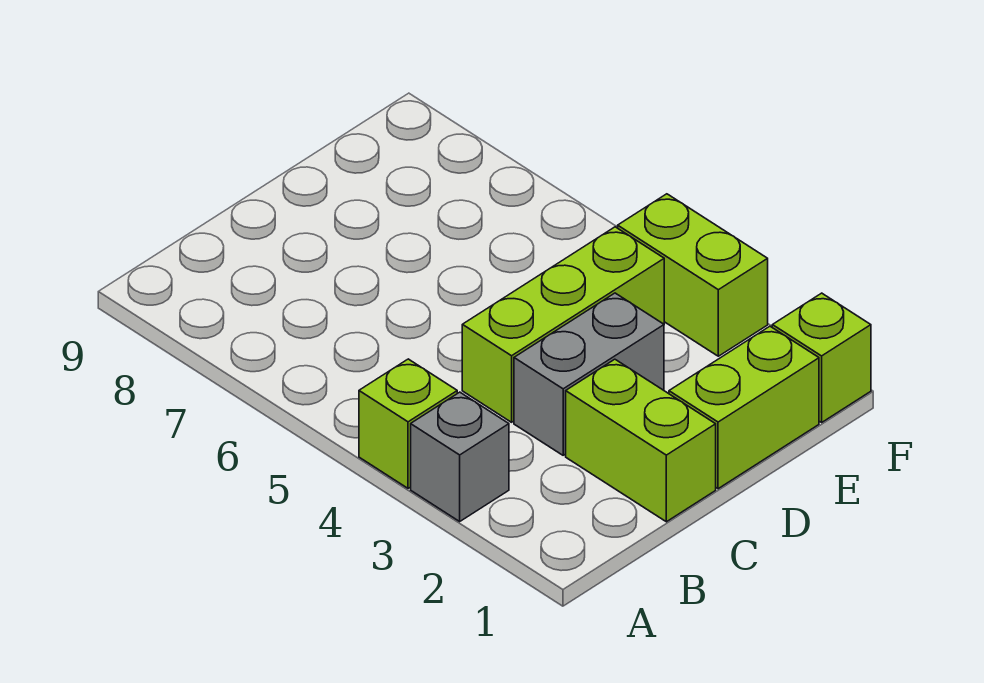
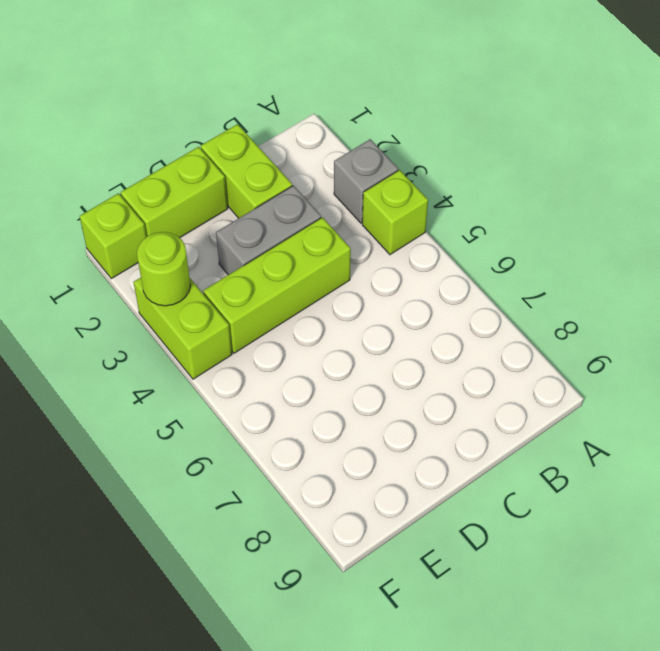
none -> lime 1x1 round brick [137,232,190,306]

